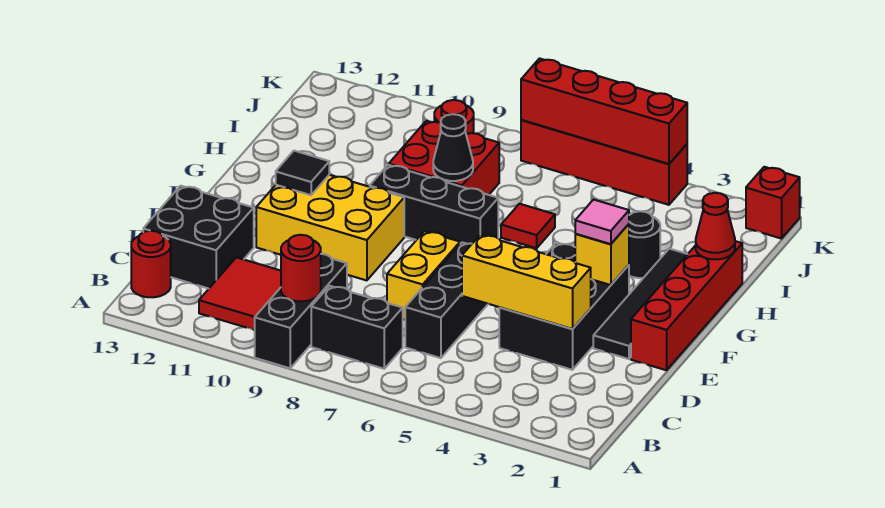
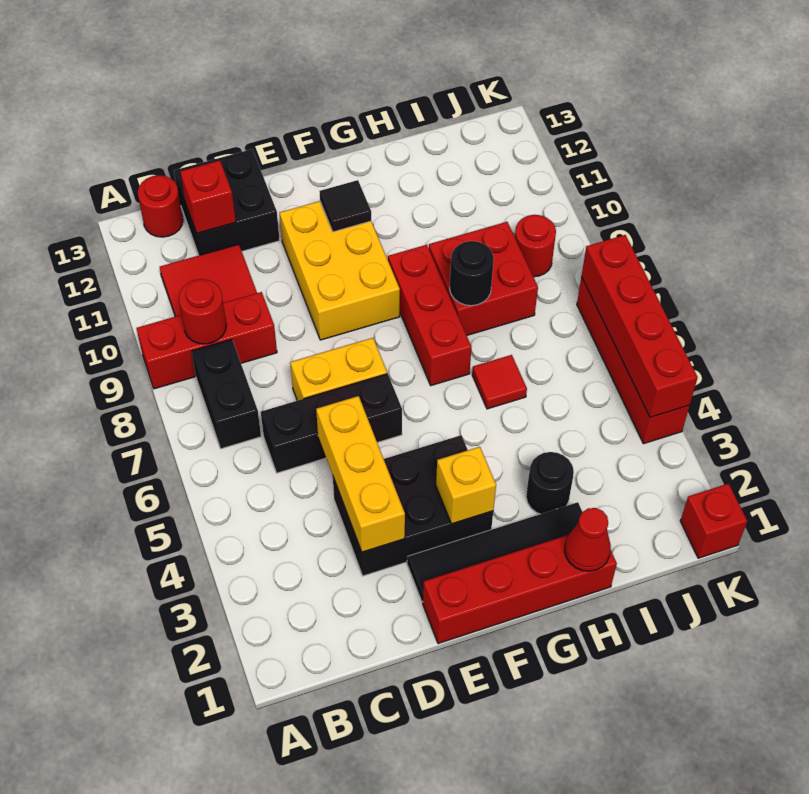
black 1x3 brick [255,254,347,368] -> red 1x3 brick [136,292,277,389]
none -> red 1x1 brick [180,160,236,233]
pink 1x1 tile [575,200,629,244] -> none
black 1x3 brick [370,165,498,244] -> red 1x3 brick [388,245,471,386]
black 1x1 cone [433,114,473,181] -> black 1x1 round brick [450,241,494,306]

